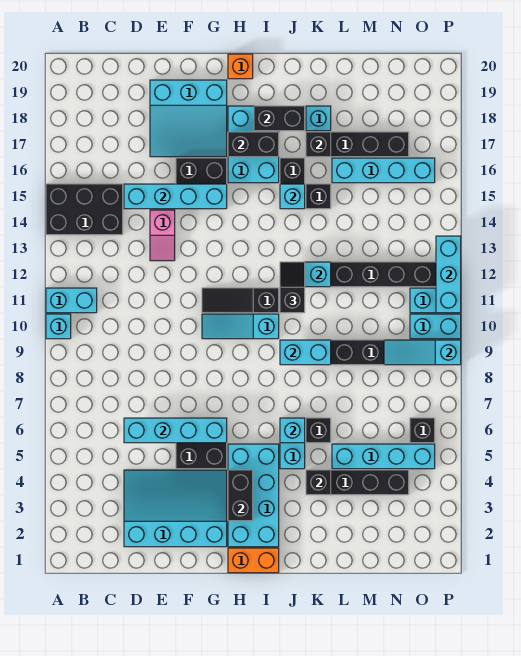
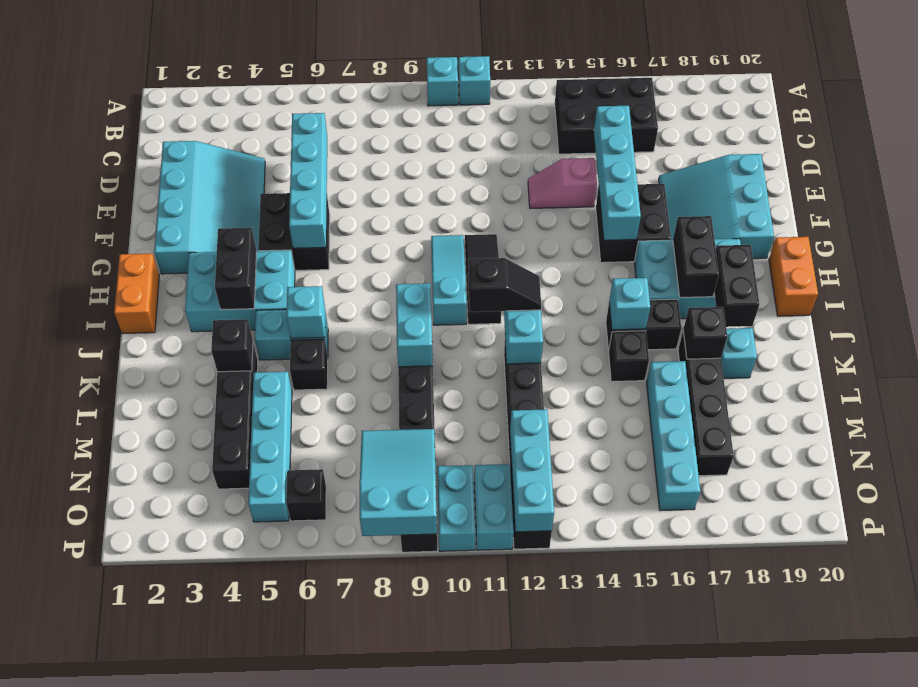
cyan 1x2 brick [46,288,97,313] -> cyan 1x1 brick [459,56,490,105]
black 2x3 brick [46,184,123,235] -> black 2x3 brick turned to [555,78,658,154]
cyan 2x4 brick [228,444,279,547] -> cyan 2x3 brick [185,250,295,332]
black 1x2 brick [228,470,253,521] -> black 1x2 brick turned to [215,228,257,310]
orange 1x1 brick [228,54,253,79] -> orange 1x2 brick [769,237,818,316]
cyan 1x3 slope [384,340,461,365] -> cyan 2x3 slope [360,429,437,536]
cyan 1x3 brick [436,236,461,313] -> cyan 1x3 brick turned to [510,409,554,532]

